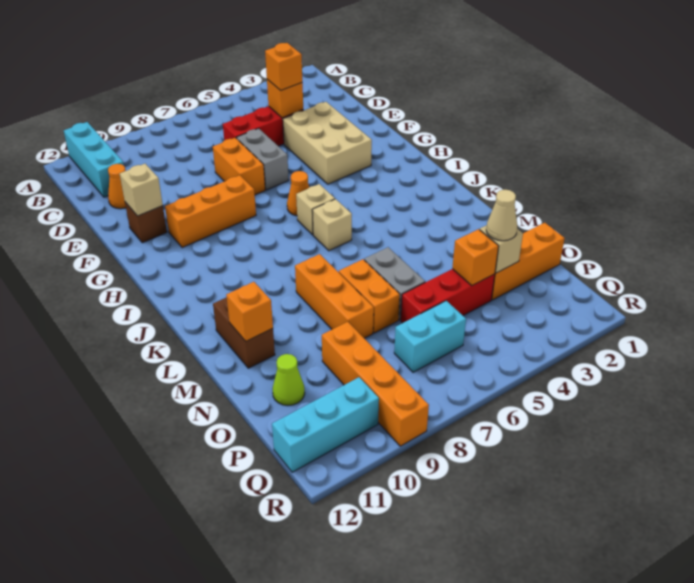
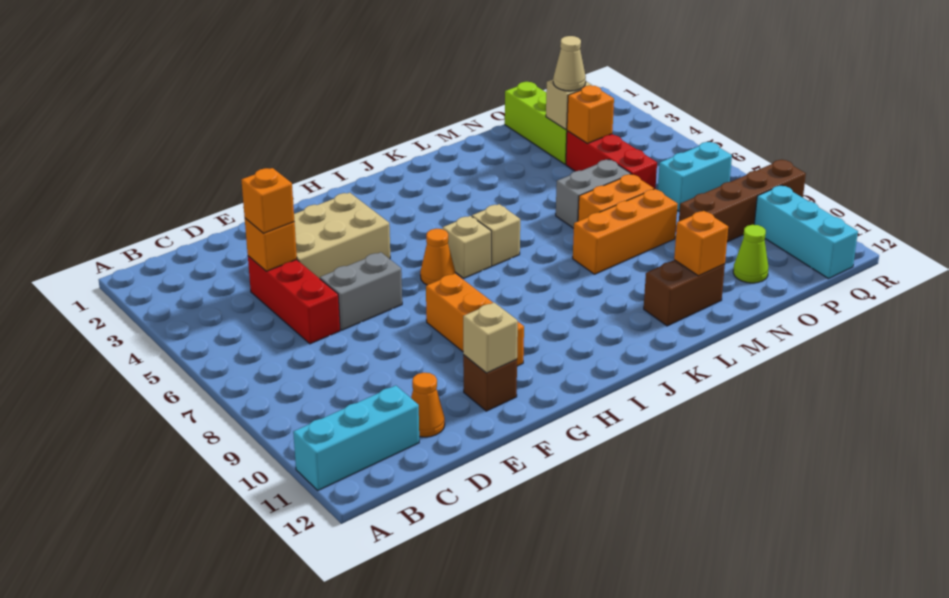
orange 1x2 brick [213,138,265,195] -> none
orange 1x3 brick [492,223,565,300] -> lime 1x3 brick [505,82,567,164]
orange 1x4 brick [322,322,429,446] -> brown 1x4 brick [679,160,806,242]
cyan 1x2 brick [394,301,466,372] -> cyan 1x2 brick turned to [658,142,732,211]

